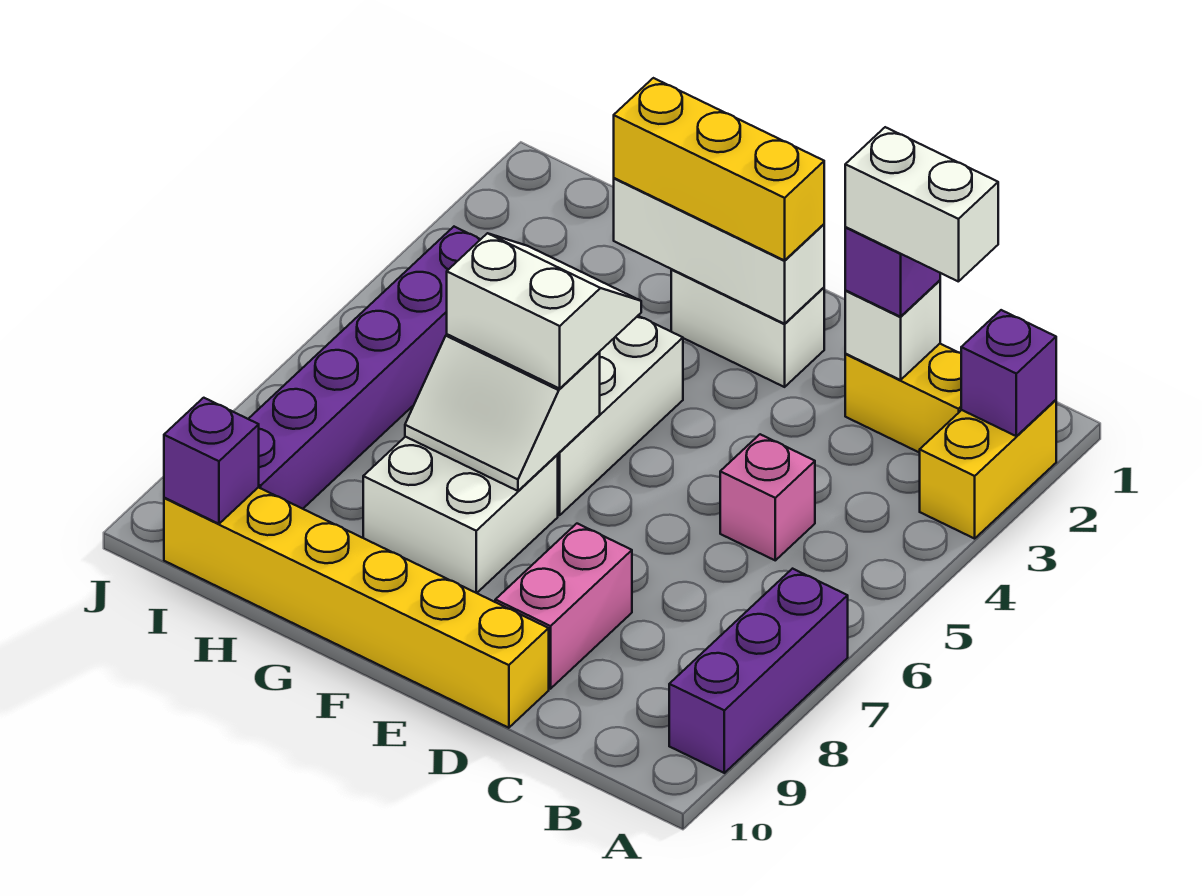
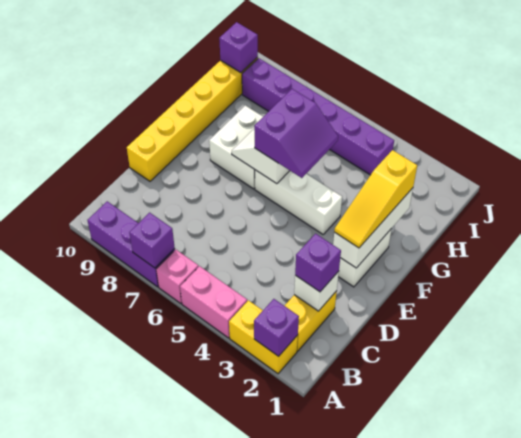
none -> purple 1x1 brick [129,213,175,268]
white 1x2 brick [845,127,998,282] -> none
pink 1x1 brick [720,434,815,560] -> pink 1x1 brick moved to [156,250,199,304]
pink 1x2 brick [495,524,632,689] -> pink 1x2 brick moved to [180,266,247,338]
yellow 1x3 brick [614,78,824,260] -> yellow 1x3 slope [334,150,417,248]
white 2x2 slope [447,233,641,389] -> purple 2x2 slope [254,89,338,178]

